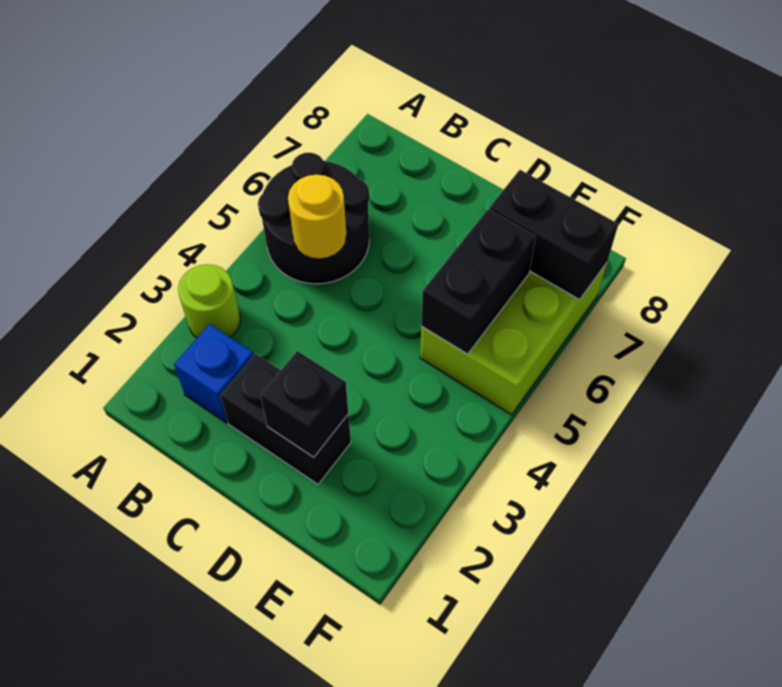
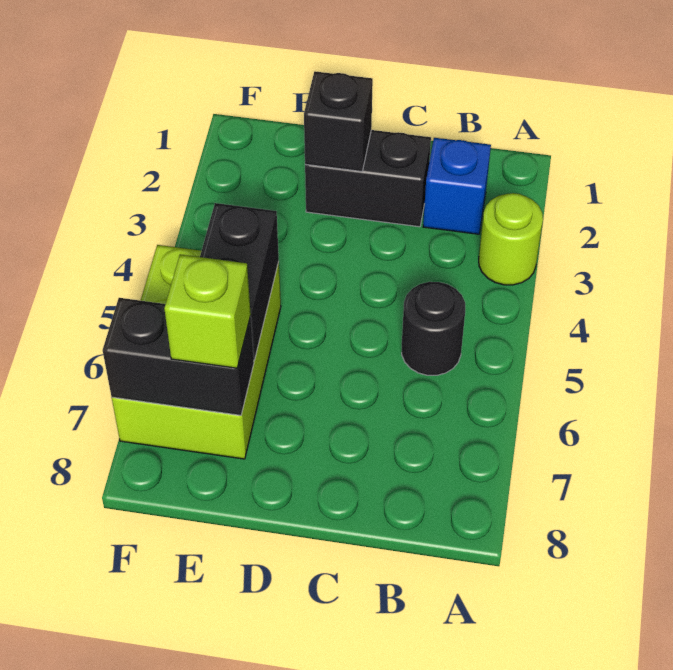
black 2x2 round brick [258,153,369,284] -> black 1x1 round brick [402,282,465,375]
yellow 1x1 round brick [288,175,346,258] -> none
none -> lime 1x1 brick [164,254,251,368]

